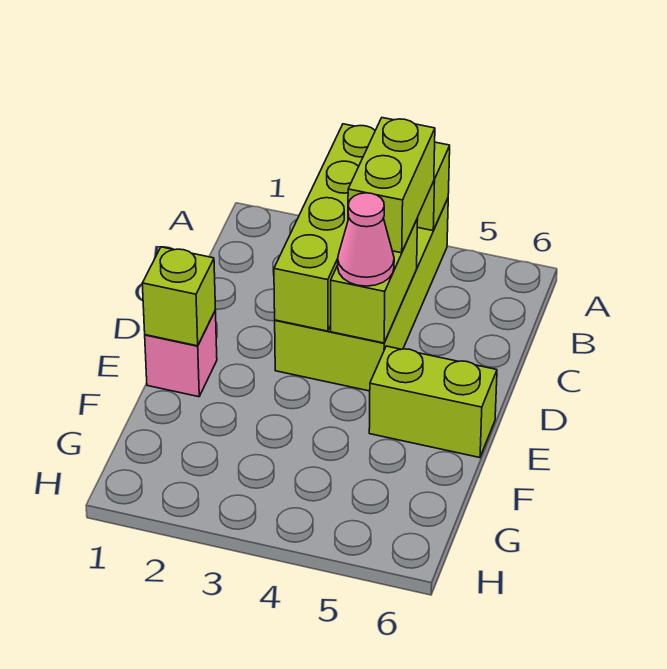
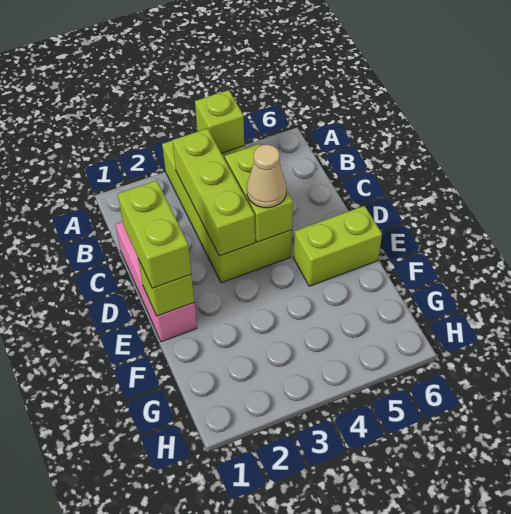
lime 1x4 brick [274,124,375,331] -> lime 1x3 brick [172,128,255,256]
lime 1x2 brick [348,118,435,253] -> lime 1x2 brick moved to [118,180,191,288]
pink 1x1 cone [338,193,394,286] -> tan 1x1 cone [247,144,286,208]
pink 1x1 brick [145,310,217,397] -> pink 1x3 brick [115,222,197,342]

